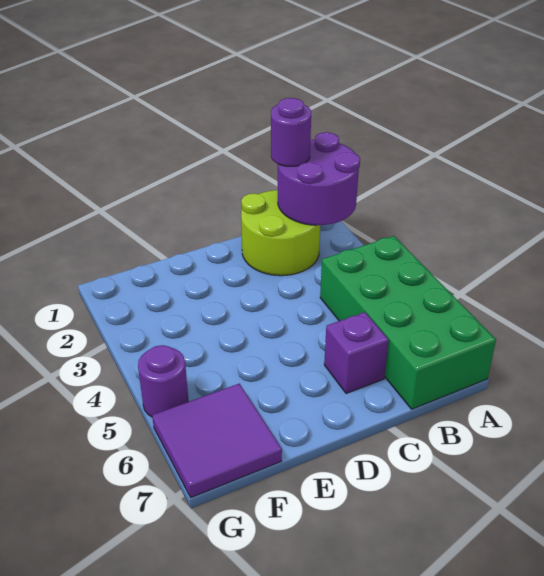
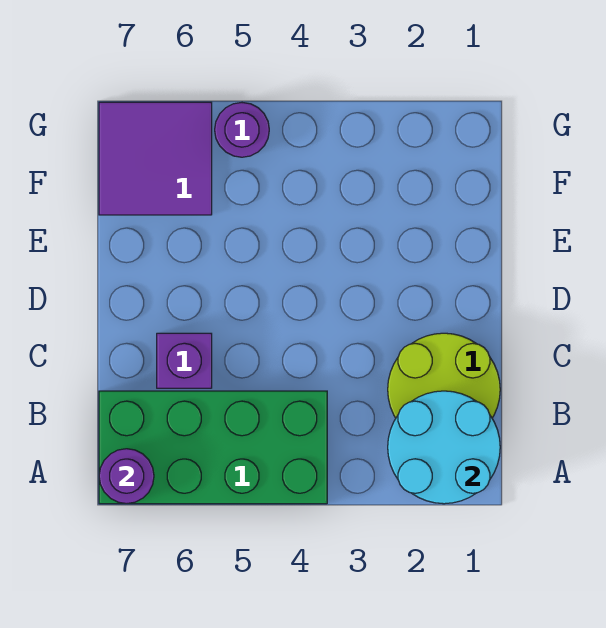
purple 2x2 round brick [278,132,360,225] -> cyan 2x2 round brick [388,391,500,504]
purple 1x1 round brick [271,98,311,166] -> purple 1x1 round brick moved to [99,449,154,504]

